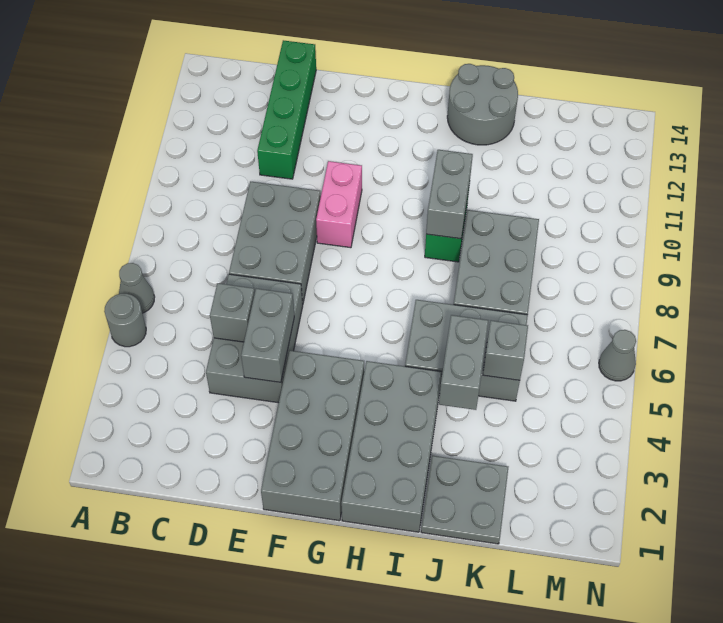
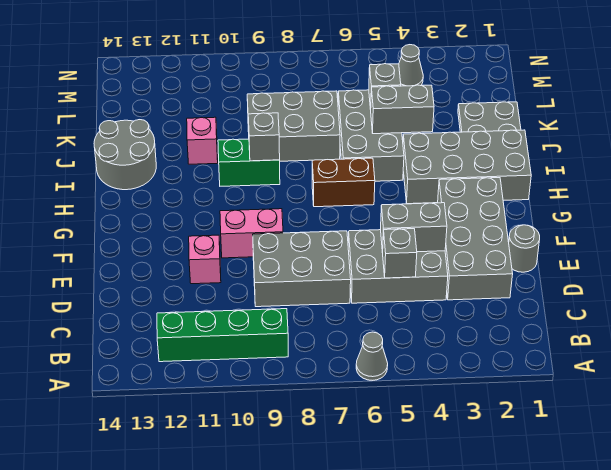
grey 1x1 round brick [104,294,146,347] -> grey 1x1 round brick moved to [509,225,540,272]
green 1x4 brick [257,40,316,179] -> green 1x4 brick moved to [157,309,288,362]
none -> pink 1x1 brick [189,235,221,284]
grey 2x4 brick [261,350,364,521] -> grey 2x4 brick turned to [438,178,513,300]
none -> brown 1x2 brick [312,158,375,207]
grey 1x2 brick [426,150,473,239] -> grey 1x1 brick [248,113,280,161]
none -> pink 1x1 brick [187,117,218,164]
grey 1x1 cone [599,330,636,381] -> grey 1x1 cone moved to [399,45,423,86]

